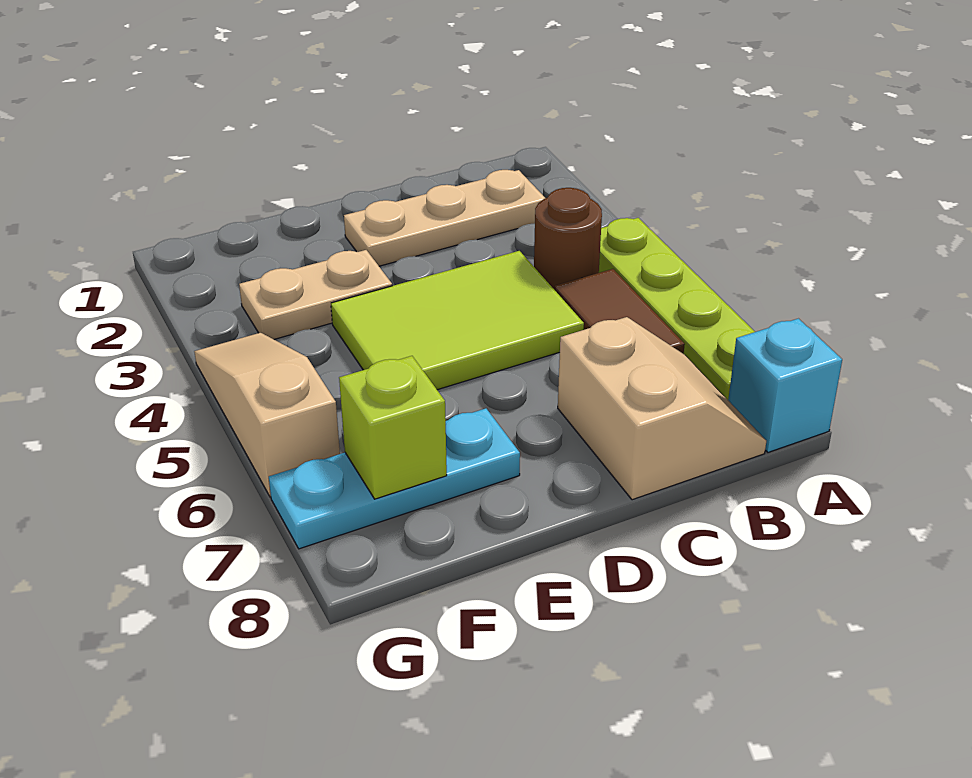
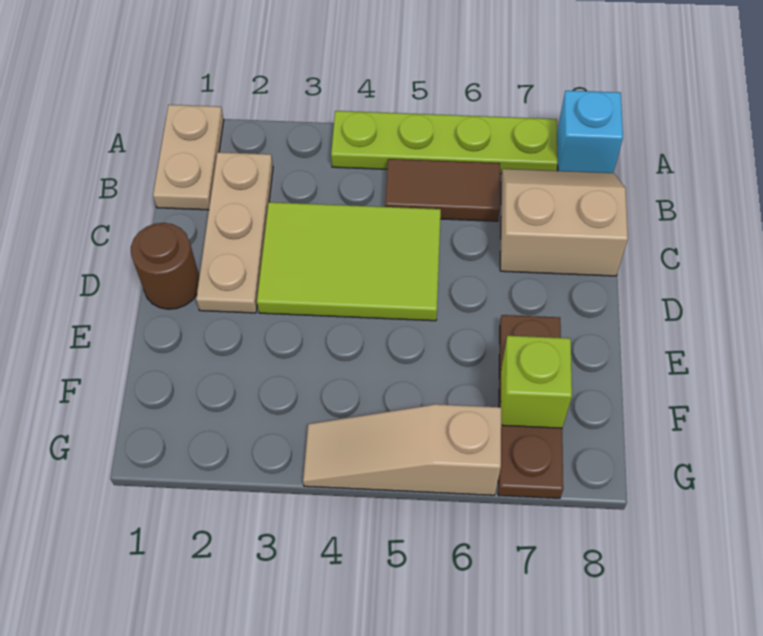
brown 1x1 round brick [534,188,602,289] -> brown 1x1 round brick moved to [131,223,199,309]
lime 2x3 tile [331,251,584,390] -> lime 2x3 tile turned to [257,202,441,321]
tan 1x2 plate [239,250,392,340] -> tan 1x2 plate moved to [153,105,224,210]
cyan 1x3 plate [269,408,520,549] -> brown 1x3 plate [498,315,563,498]

